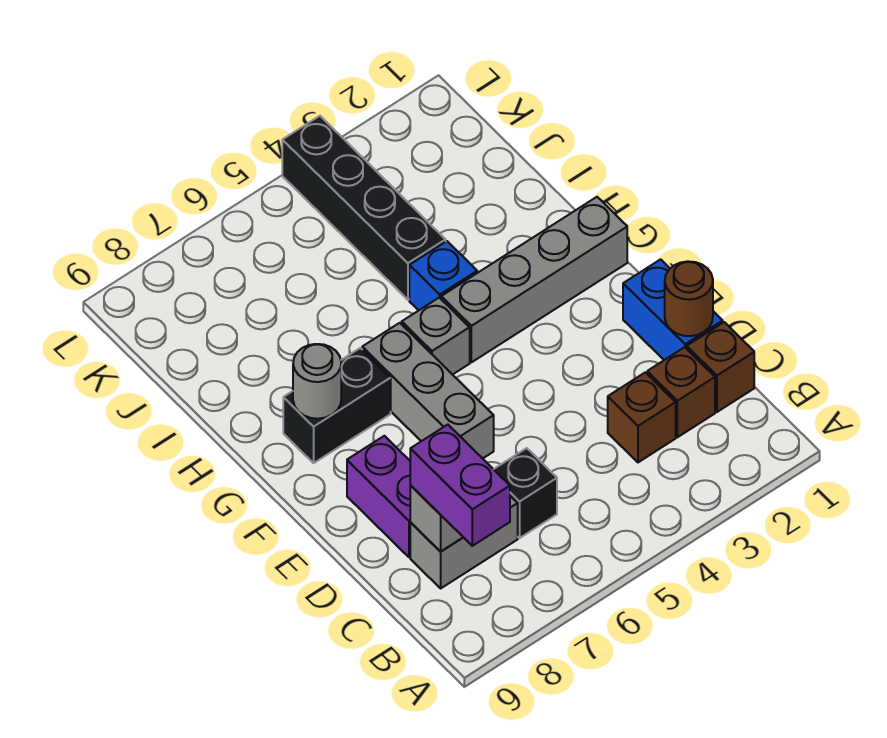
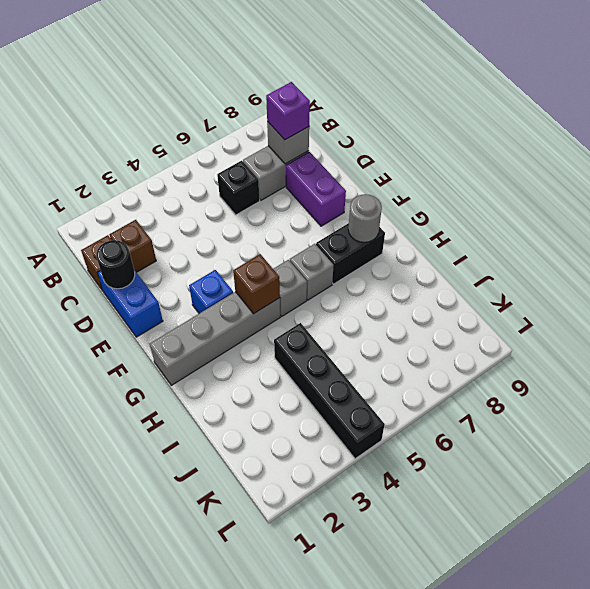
purple 1x2 brick [410,425,510,546] -> purple 1x1 brick [266,82,310,140]
brown 1x1 brick [608,373,676,462] -> brown 1x1 brick moved to [233,254,280,314]
brown 1x1 round brick [665,261,713,336] -> black 1x1 round brick [96,240,135,289]
grey 1x3 brick [362,323,494,458] -> grey 1x1 brick [290,244,334,300]
blue 1x1 brick [409,241,477,310] -> blue 1x1 brick moved to [189,270,233,313]

